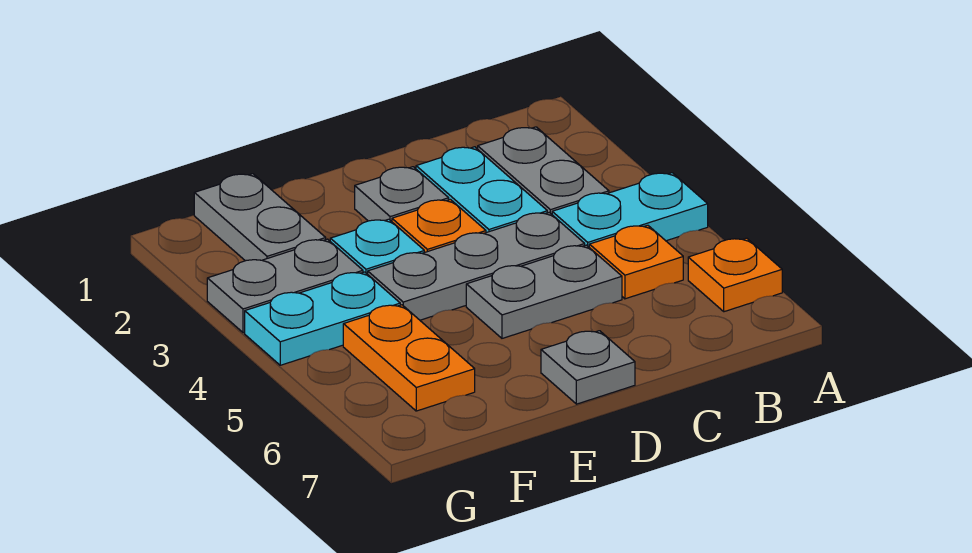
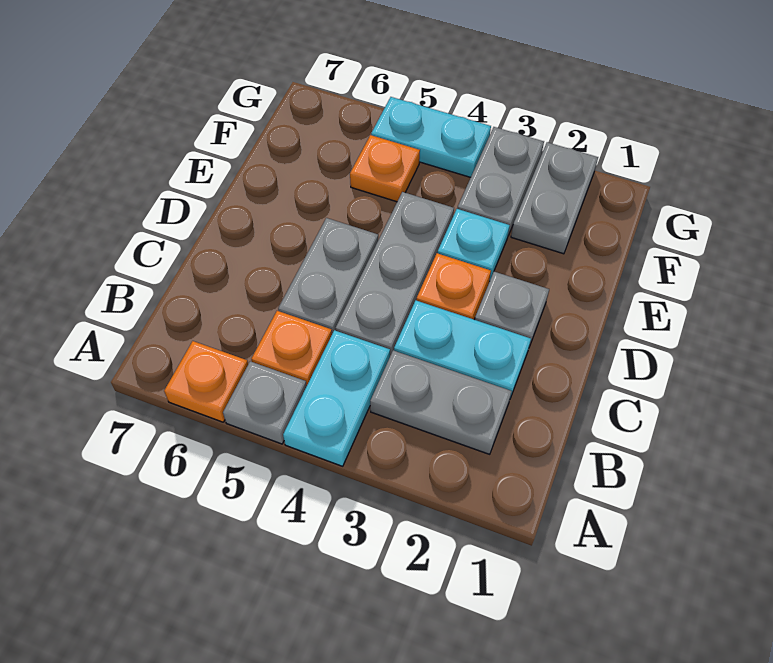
grey 1x1 plate [541,331,635,404] -> grey 1x1 plate moved to [223,361,307,444]
grey 1x2 plate [194,174,326,261] -> grey 1x2 plate turned to [511,142,598,254]
cyan 1x2 plate [245,272,400,365] -> cyan 1x2 plate turned to [371,97,491,177]
orange 1x2 plate [343,305,475,411] -> orange 1x1 plate [350,135,420,202]

